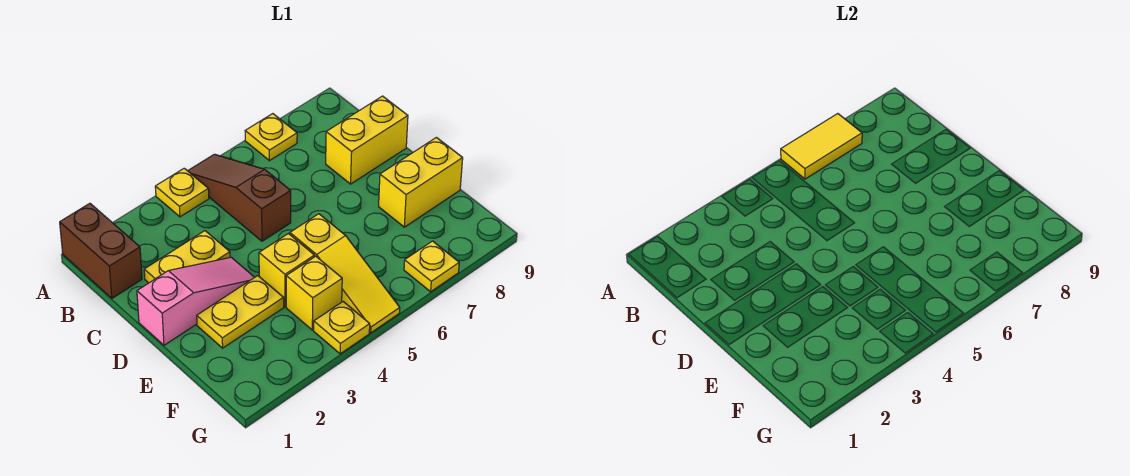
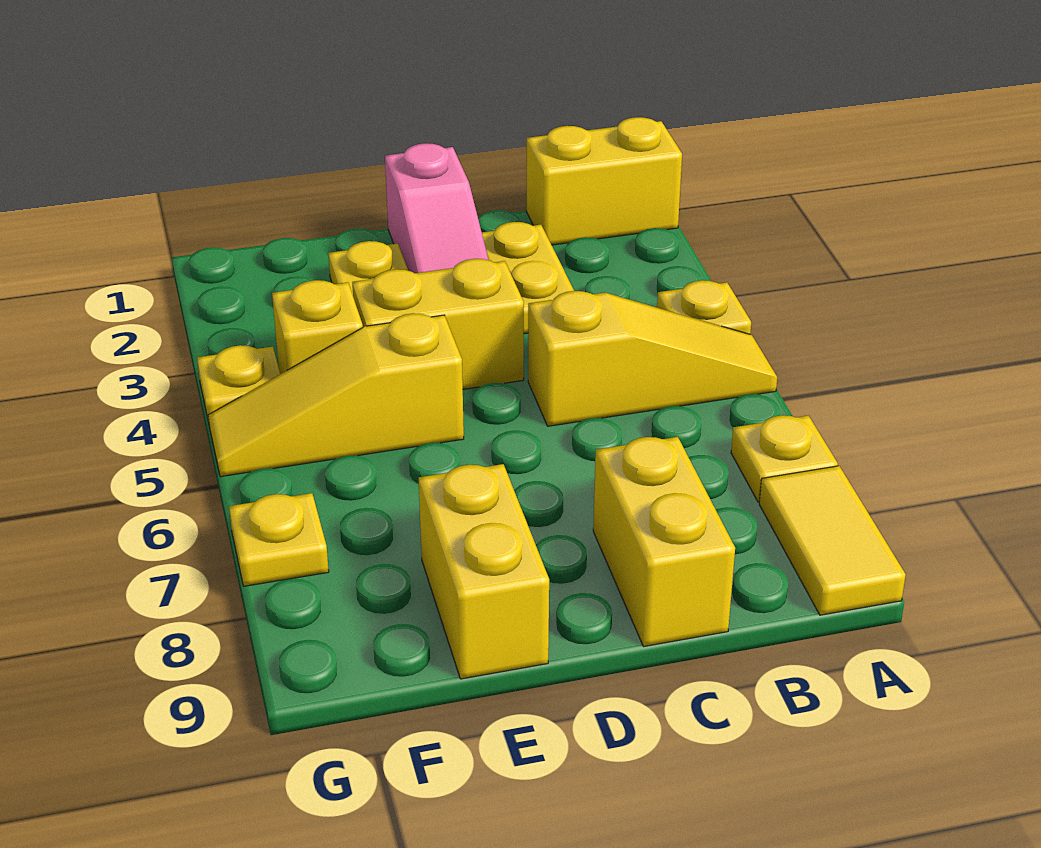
brown 1x2 brick [60,203,142,298] -> yellow 1x2 brick [527,117,682,245]
brown 1x3 slope [188,154,291,241] -> yellow 1x3 slope [528,291,777,426]
yellow 1x2 tile [781,114,862,179] -> yellow 1x2 tile moved to [759,466,906,615]
yellow 1x1 brick [259,234,314,307] -> yellow 1x2 brick [352,259,524,389]

